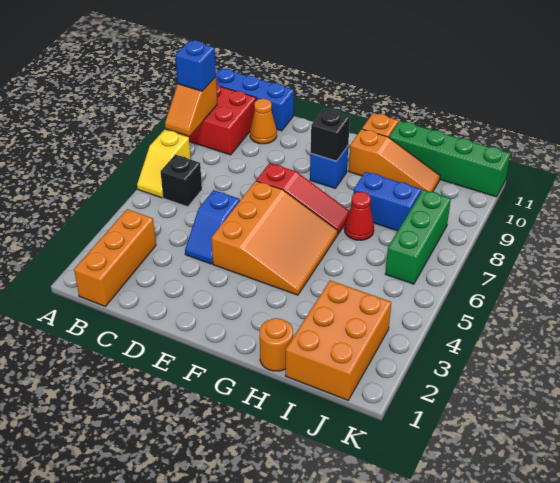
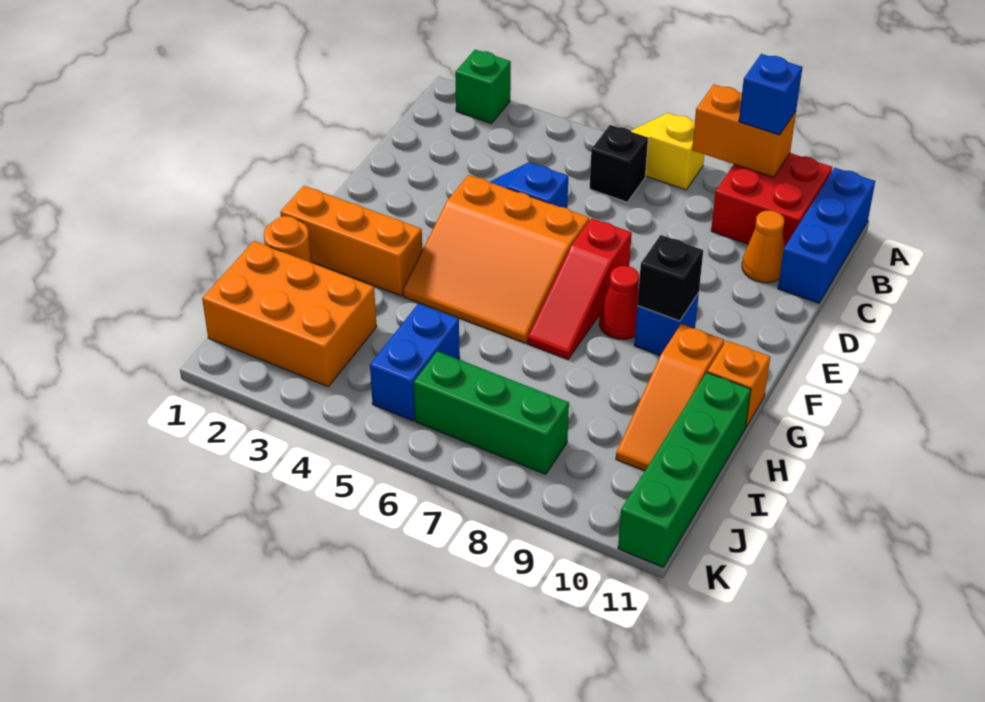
none -> green 1x1 brick [455,50,511,124]
orange 1x2 slope [165,77,217,136] -> orange 1x2 brick [692,84,796,177]
orange 1x3 brick [74,209,156,306] -> orange 1x3 brick moved to [280,186,422,296]
red 1x1 cone [344,192,374,240] -> red 1x1 cone moved to [599,266,639,339]
blue 1x2 brick [353,172,421,231] -> blue 1x2 brick moved to [370,304,460,421]

